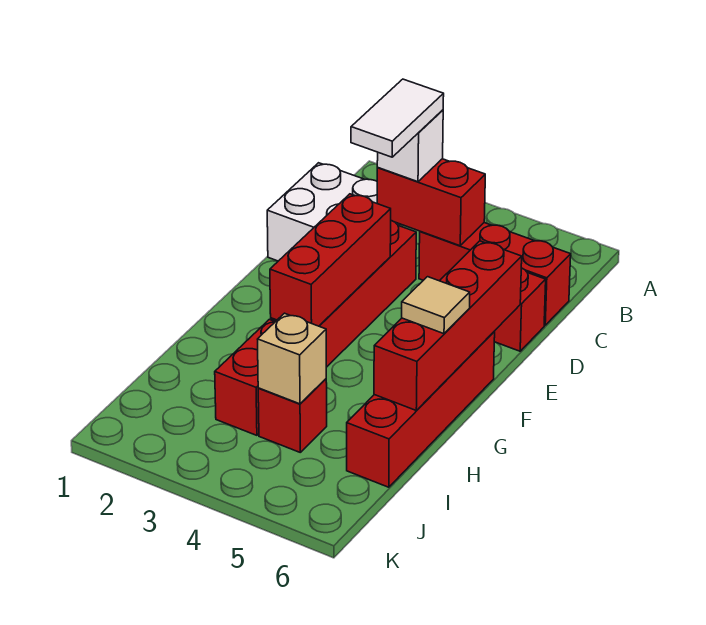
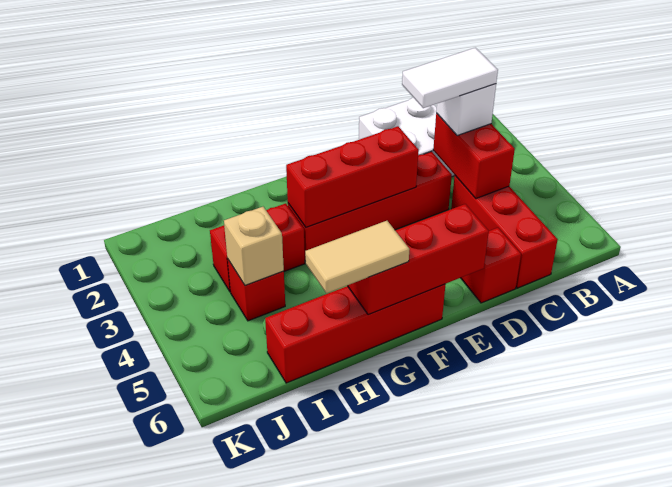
red 1x4 brick [374,241,522,411] -> red 1x3 brick [347,204,489,315]
tan 1x1 tile [402,277,470,334] -> tan 1x2 tile [305,221,410,293]

